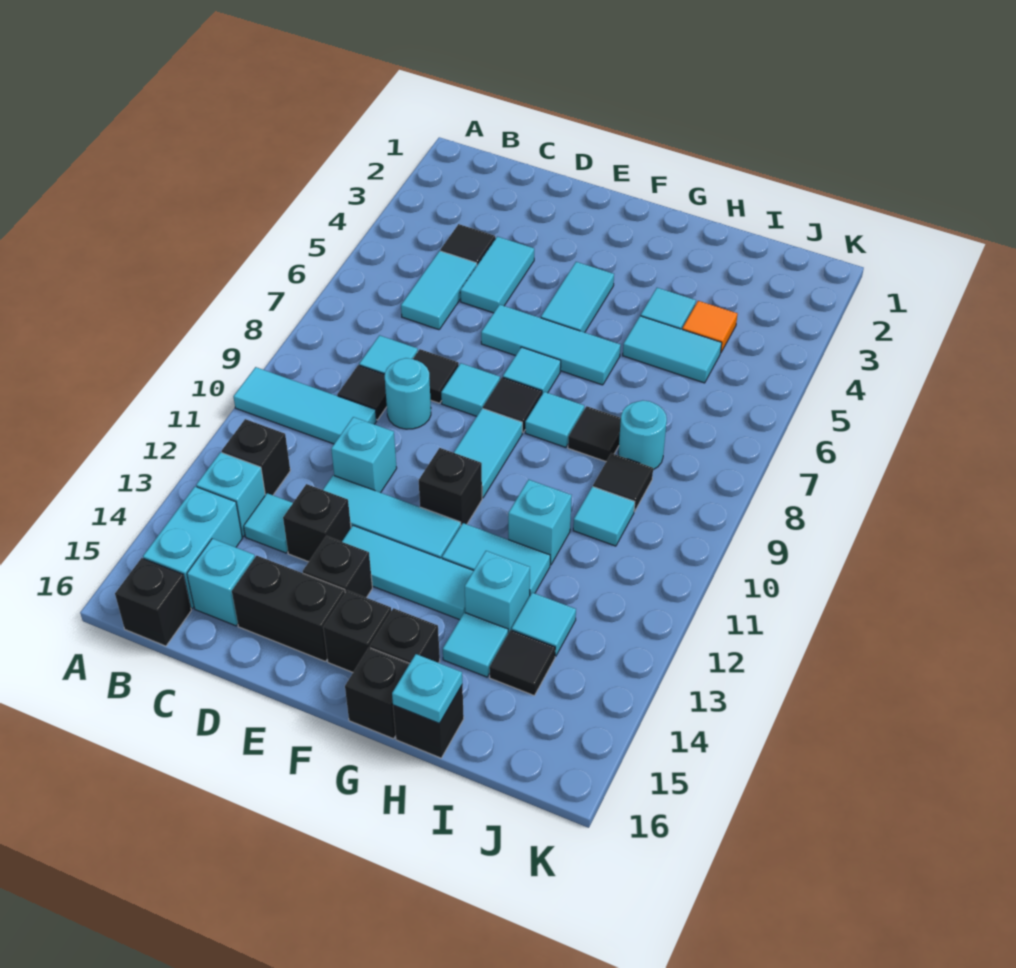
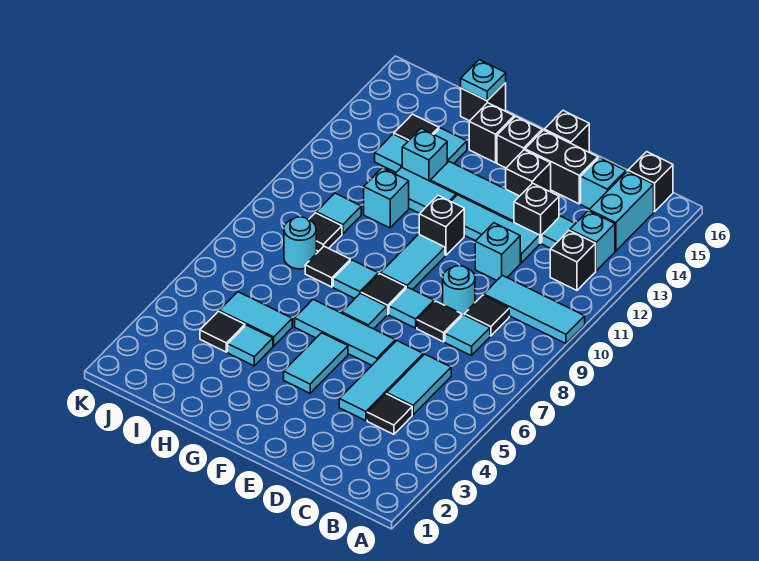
cyan 1x2 tile [460,236,534,313] -> cyan 1x3 tile [339,341,423,421]
black 1x1 brick [345,648,410,739] -> black 1x1 brick moved to [544,111,589,152]
orange 1x1 tile [682,301,738,352] -> black 1x1 tile [200,311,245,352]

